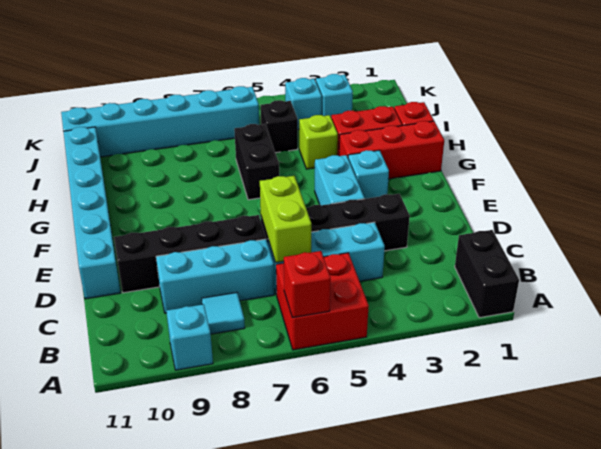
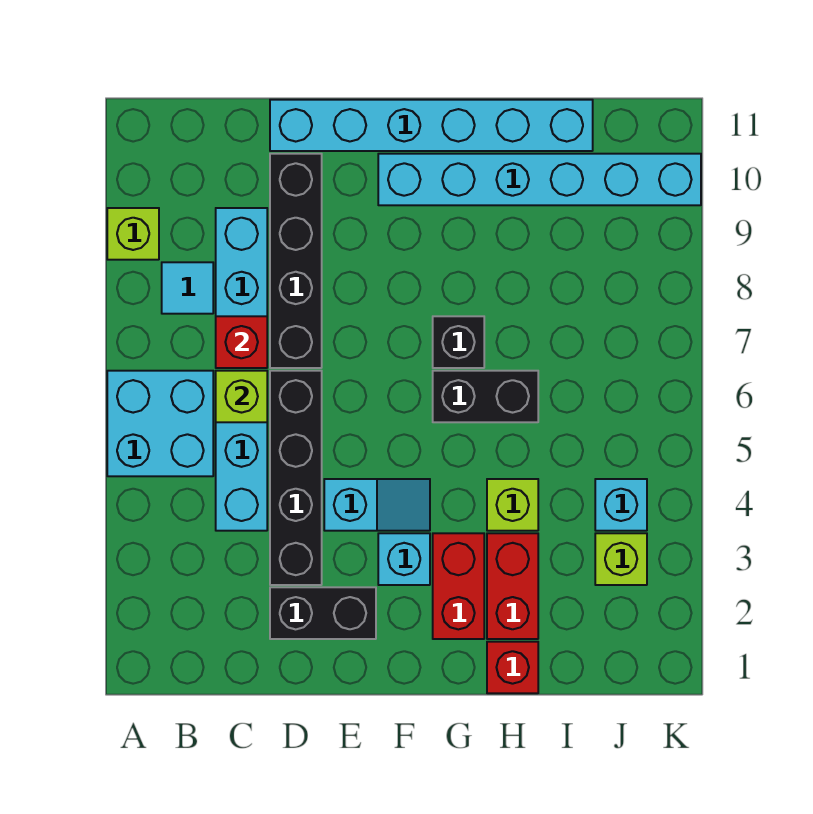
black 1x2 brick [455,230,519,318] -> black 1x2 brick moved to [270,587,376,639]
red 2x2 brick [276,253,369,350] -> cyan 2x2 brick [107,371,213,476]
red 1x1 brick [283,251,331,318] -> red 1x1 brick moved to [216,316,267,368]
cyan 1x1 brick [166,304,213,370] -> lime 1x1 brick [107,208,159,260]
lime 1x2 brick [260,176,311,263] -> lime 1x1 brick [216,371,267,422]
cyan 1x2 brick [315,155,365,205] -> cyan 1x2 slope [324,479,430,531]
red 1x3 brick [339,121,444,179] -> red 1x2 brick [433,533,484,639]
black 1x1 brick [261,100,298,153] -> black 1x1 brick moved to [433,316,484,368]
cyan 1x1 brick [316,74,353,116] -> lime 1x1 brick [595,533,647,585]
cyan 1x6 brick [61,86,259,157] -> cyan 1x6 brick turned to [378,154,701,205]

